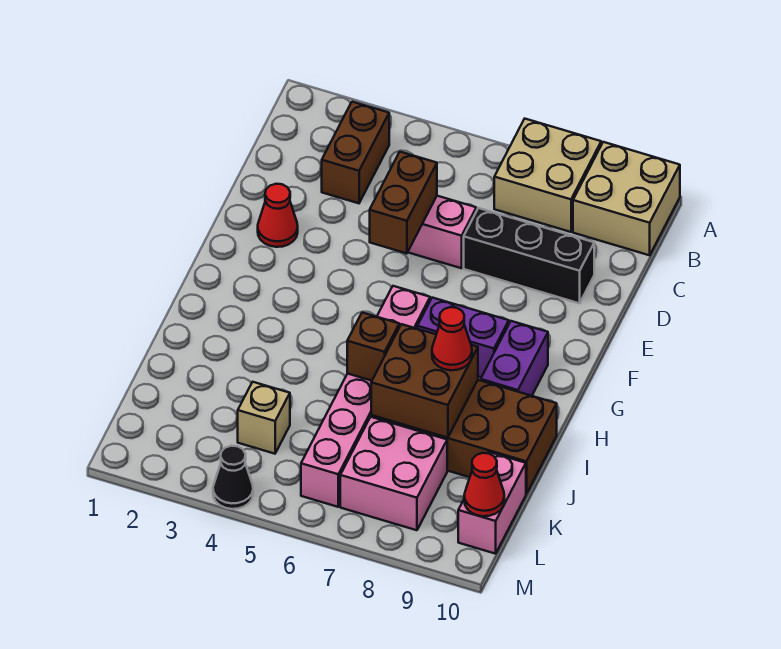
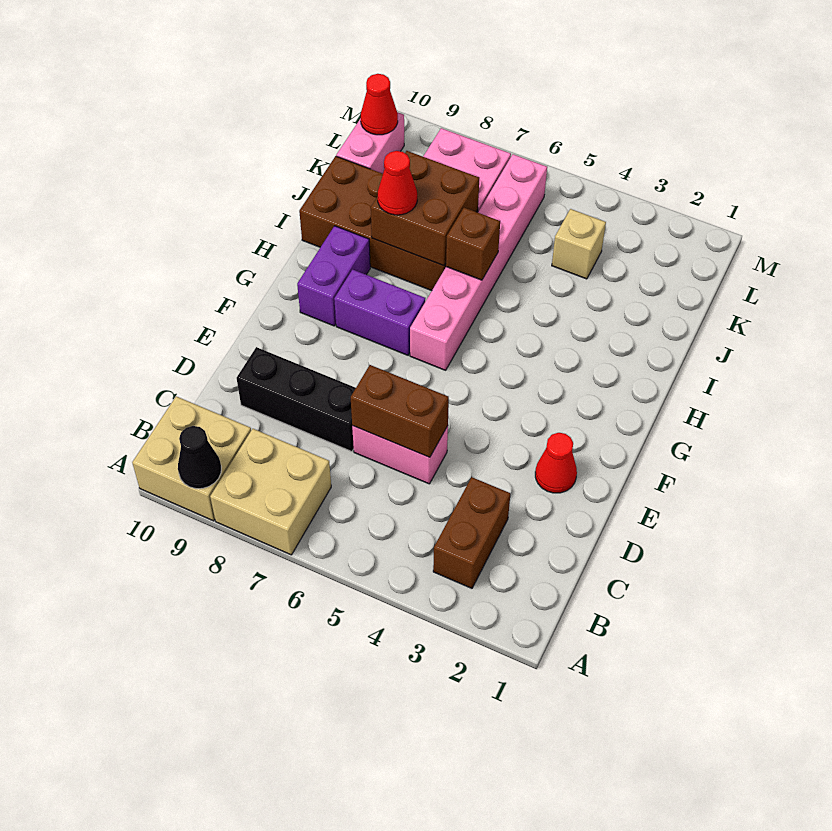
brown 1x2 brick [370,152,437,253] -> brown 1x2 brick turned to [351,365,449,457]
black 1x1 cone [213,446,253,509] -> black 1x1 cone moved to [178,426,221,489]

